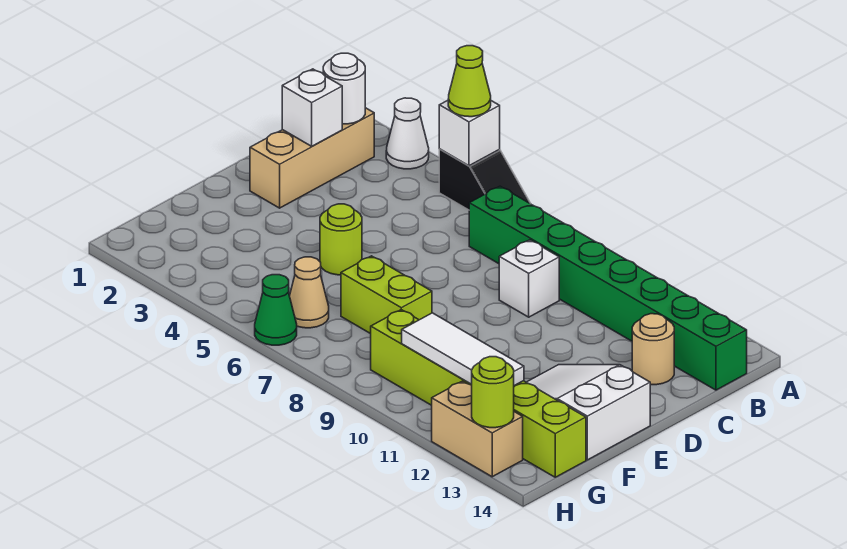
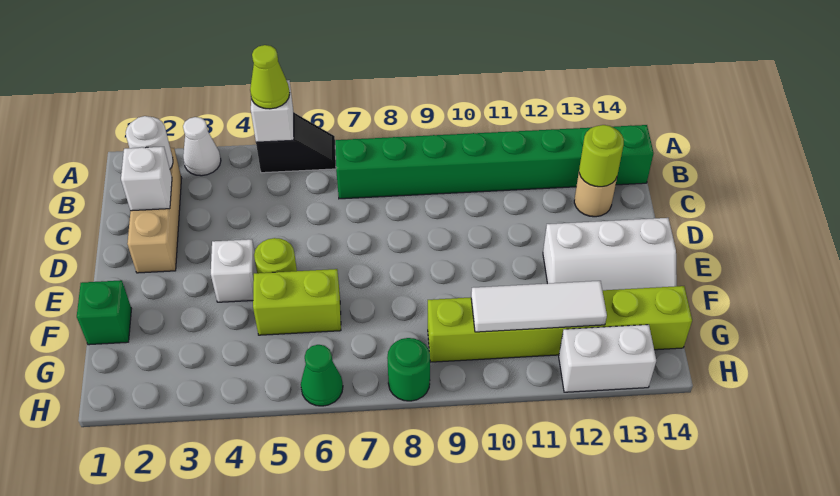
white 1x1 brick [499,240,559,317] -> white 1x1 brick moved to [211,239,257,302]
white 2x3 slope [527,365,650,460] -> white 2x3 slope turned to [543,218,677,290]
none -> green 1x1 brick [77,280,131,345]
lime 1x2 brick [341,256,432,334] -> lime 1x2 brick moved to [253,269,341,335]
tan 1x1 cone [290,257,329,328] -> none
none -> green 1x1 round brick [387,338,430,401]
tan 1x2 brick [432,381,523,477] -> white 1x2 brick [559,325,656,392]
lime 1x1 round brick [472,357,514,428] -> lime 1x1 round brick moved to [579,125,624,187]

